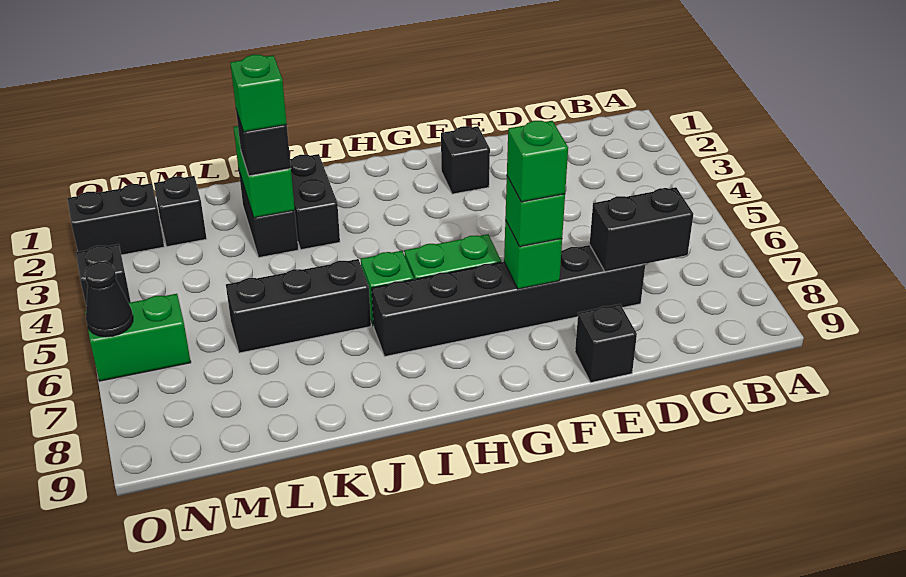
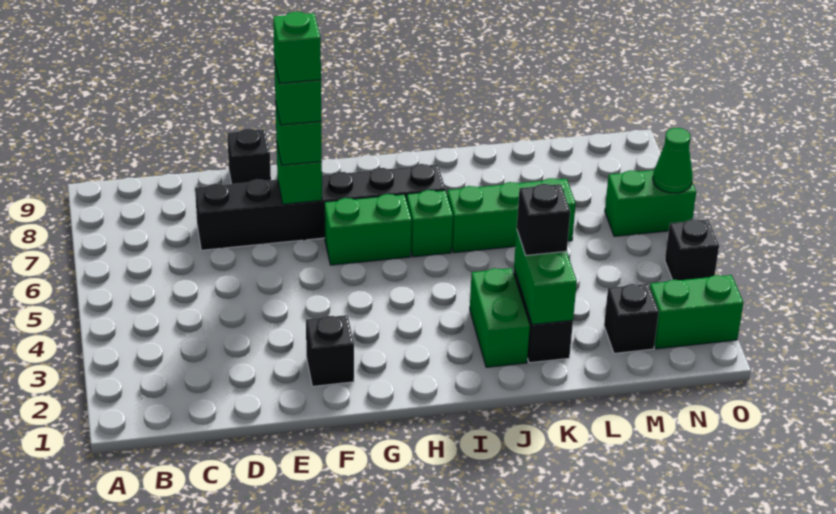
black 1x2 brick [590,187,693,272] -> none
black 1x2 brick [290,154,340,250] -> green 1x2 brick [470,268,530,367]
black 1x3 brick [226,259,371,353] -> green 1x3 brick [447,178,576,253]
green 1x1 brick [230,55,287,132] -> green 1x1 brick moved to [273,12,321,83]
black 1x2 brick [67,183,164,255] -> green 1x2 brick [650,275,744,349]
black 1x1 cone [85,262,133,337] -> green 1x1 cone [653,128,693,193]

